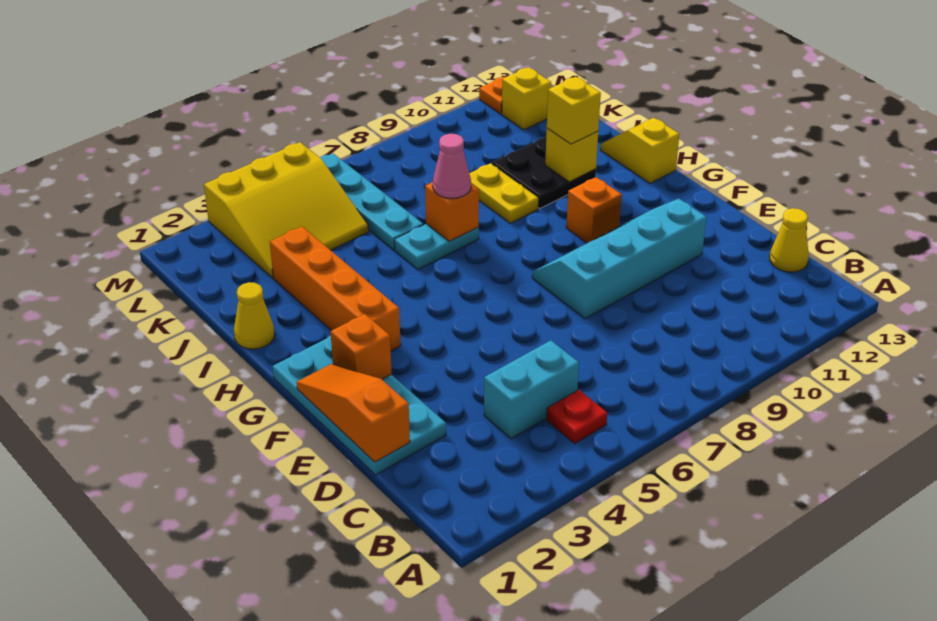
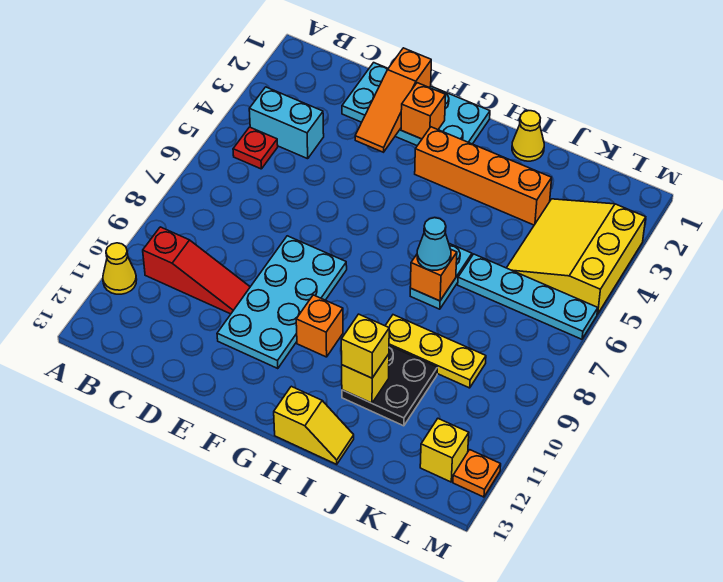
none -> red 1x3 slope [143,227,250,314]
cyan 1x2 brick [484,340,579,439] -> cyan 1x2 brick turned to [249,87,324,159]
yellow 1x1 cone [770,208,809,272] -> yellow 1x1 cone moved to [103,243,137,294]
orange 1x3 slope [297,364,410,462] -> orange 1x3 slope turned to [355,48,431,152]
cyan 2x4 slope [532,198,706,319] -> cyan 2x4 plate [217,236,347,369]
pink 1x1 cone [433,134,471,198] -> cyan 1x1 cone [417,218,451,270]
yellow 1x2 plate [469,163,539,223] -> yellow 1x3 plate [385,315,486,388]

